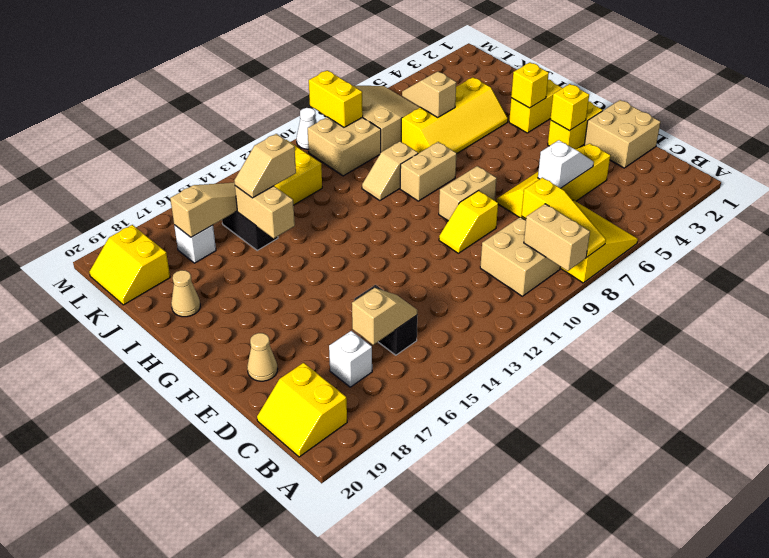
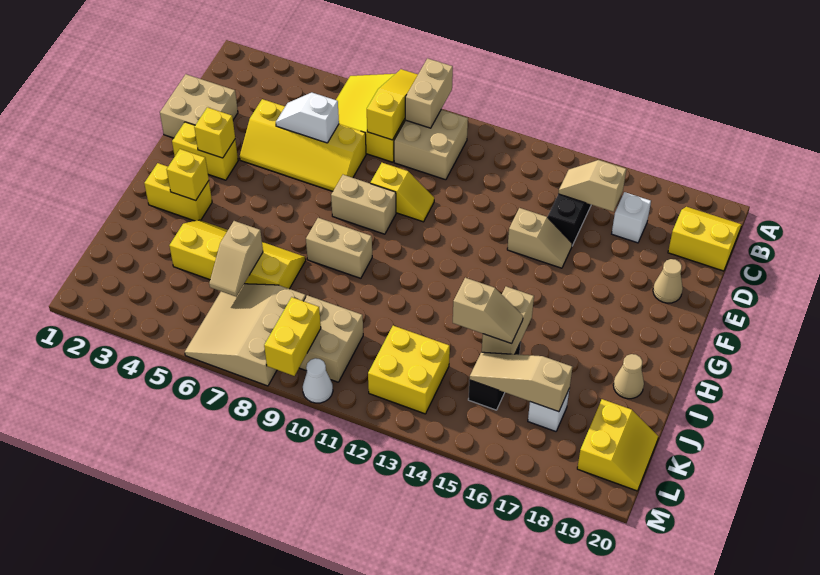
yellow 2x2 slope [257,363,347,457] -> yellow 2x2 slope turned to [668,207,742,271]
tan 1x2 slope [362,141,418,201] -> tan 1x2 slope moved to [507,208,572,268]

